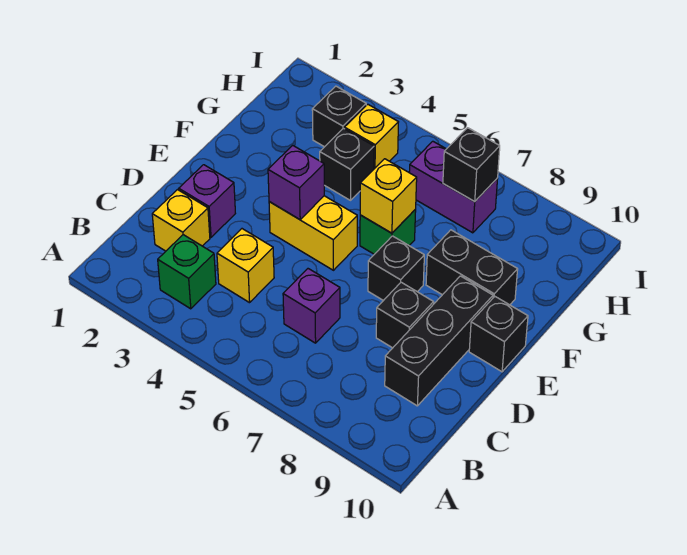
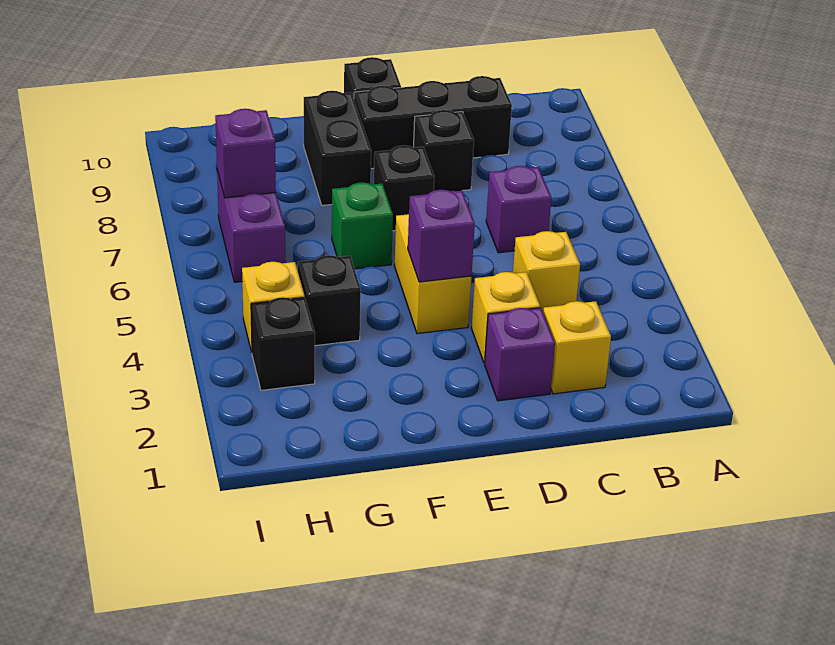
green 1x1 brick [158,235,216,309] -> none
yellow 1x1 brick [360,159,417,233] -> yellow 1x1 brick moved to [472,272,540,363]
black 1x1 brick [443,128,500,202] -> purple 1x1 brick [215,109,276,198]

